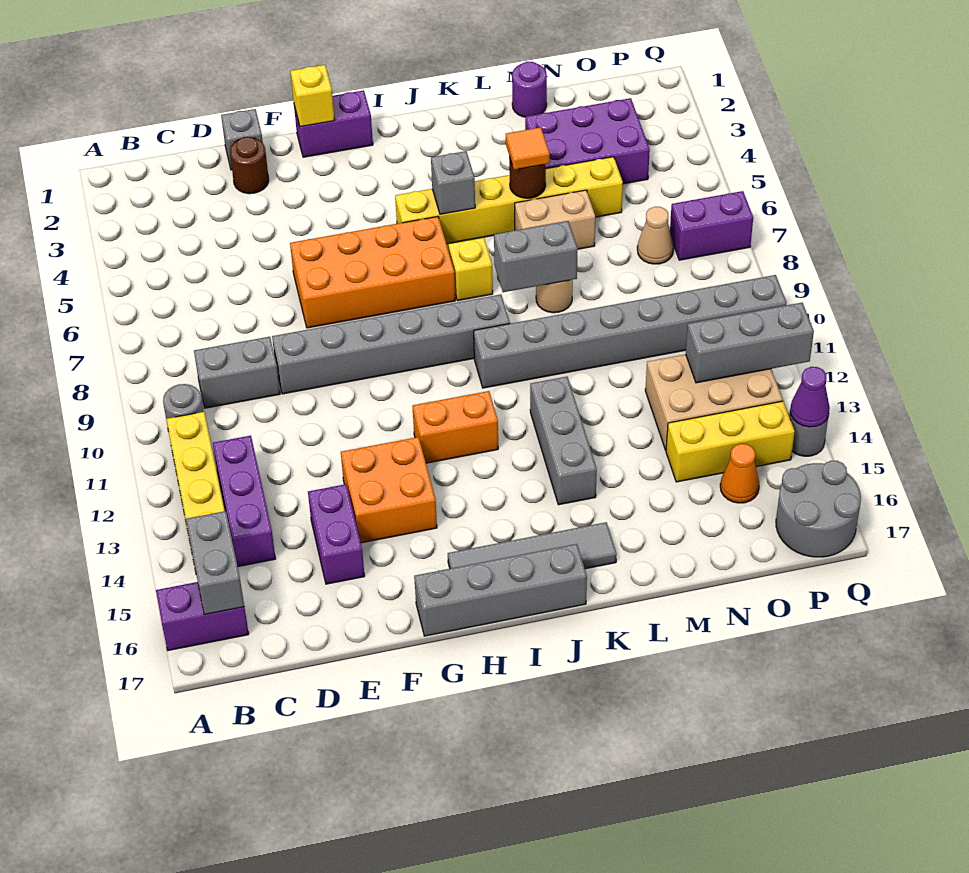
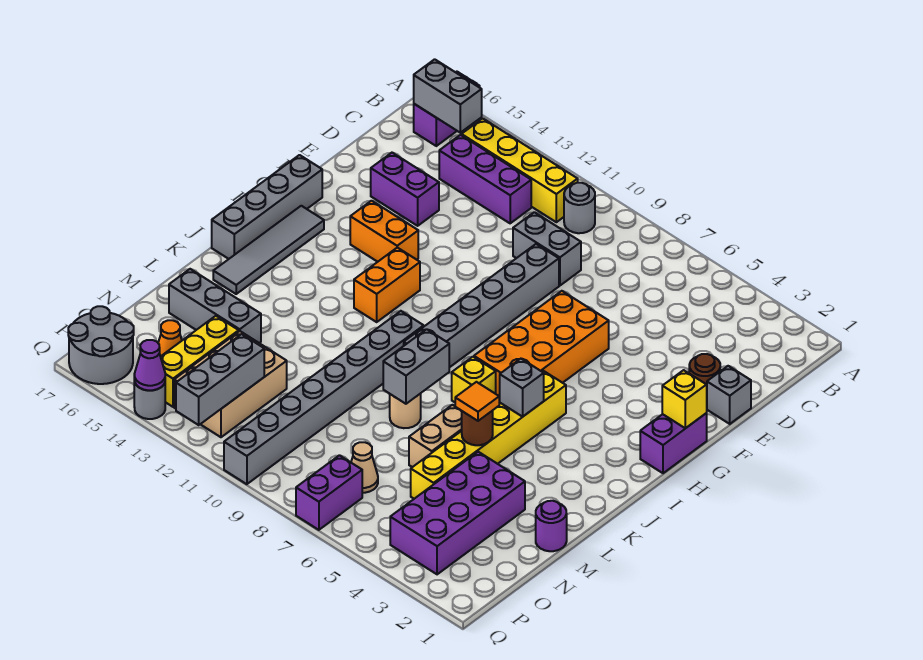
grey 1x2 brick [194,337,280,408] -> grey 1x2 brick turned to [513,212,581,286]
orange 2x2 brick [341,437,437,543] -> orange 1x2 brick [350,201,418,262]
grey 1x3 brick [530,377,597,505] -> grey 1x3 brick moved to [169,269,261,343]
purple 2x3 brick [525,98,650,184] -> purple 2x4 brick [390,452,525,574]

